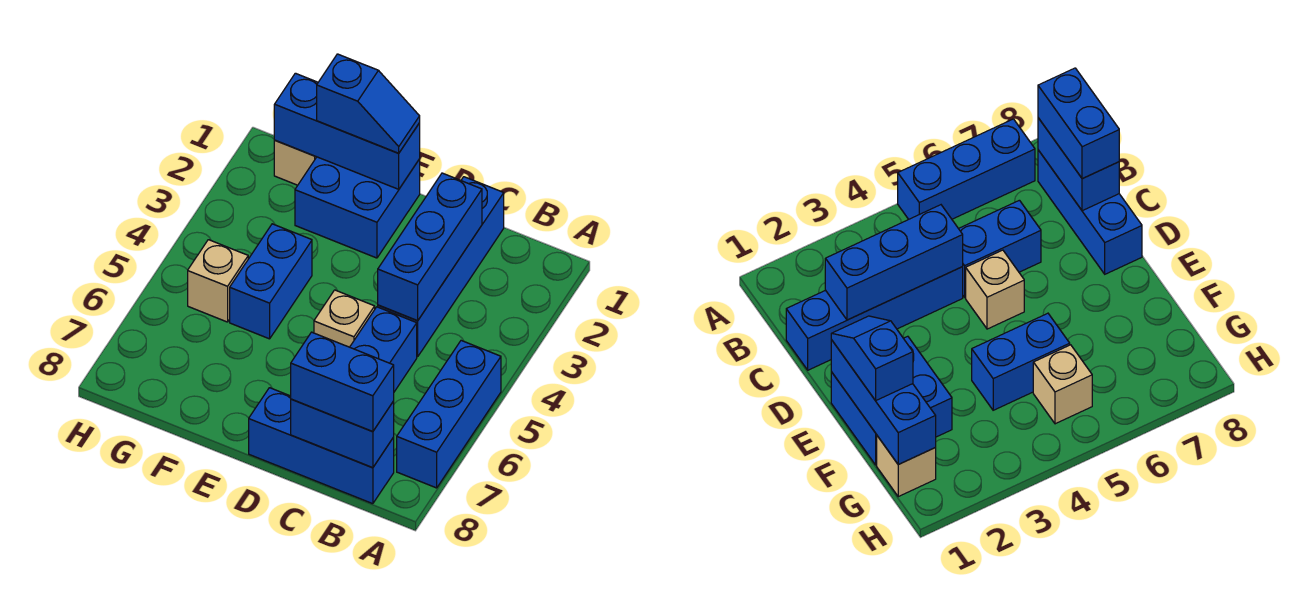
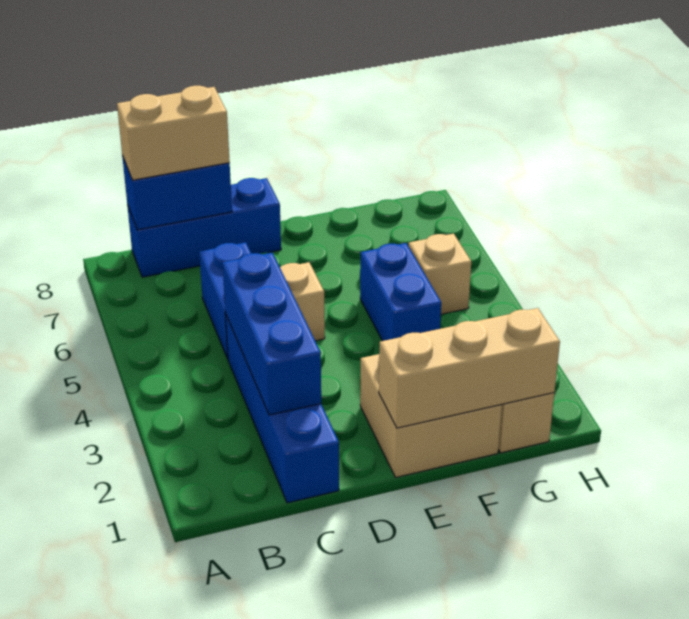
blue 1x3 brick [397,341,501,488] -> none
blue 1x2 brick [291,332,394,432] -> tan 1x2 brick [117,86,230,180]
blue 2x2 brick [295,157,420,258] -> tan 2x2 brick [360,354,502,477]
blue 1x3 brick [274,73,420,189] -> tan 1x3 brick [379,308,560,428]
blue 1x2 slope [317,54,420,153] -> none

